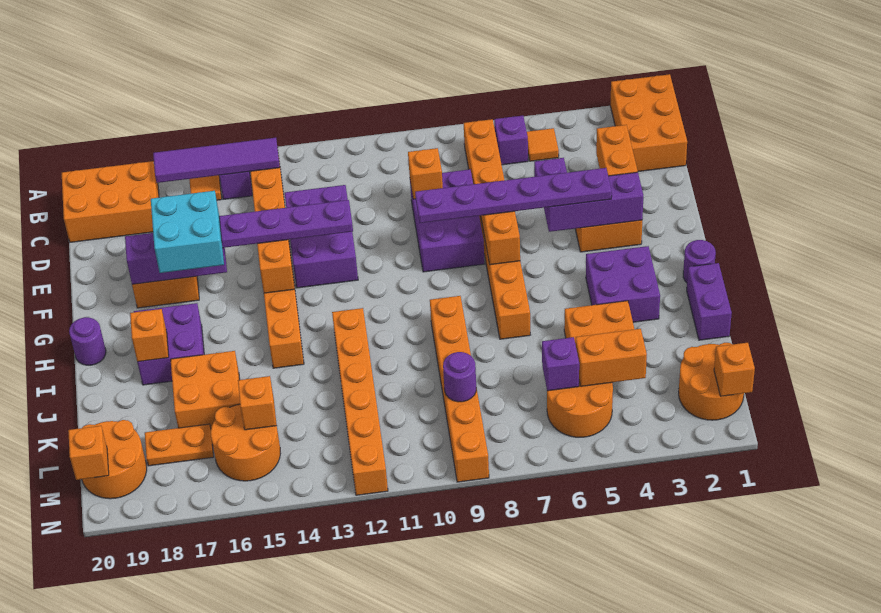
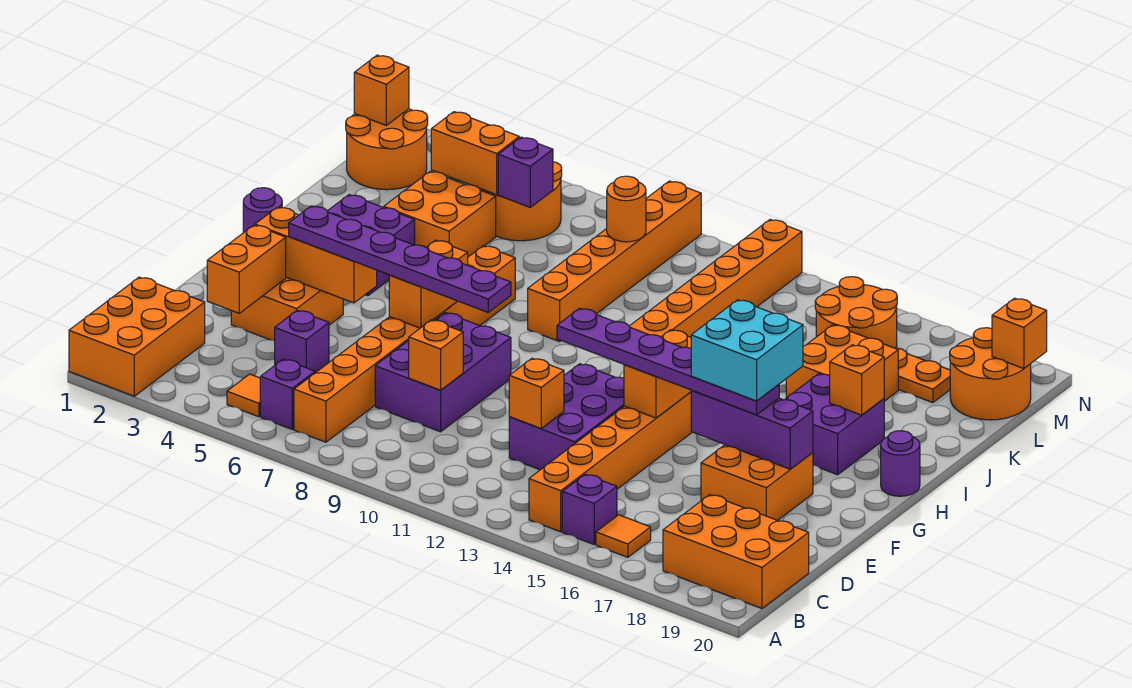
purple 1x4 tile [153,138,280,183] -> none
purple 1x3 brick [544,172,643,232] -> orange 1x3 brick [255,207,377,303]
purple 1x2 brick [687,263,732,340] -> none
purple 1x1 round brick [443,352,476,402] -> orange 1x1 round brick [607,176,646,242]
orange 1x1 brick [238,376,277,430] -> orange 1x1 brick moved to [509,358,564,429]

